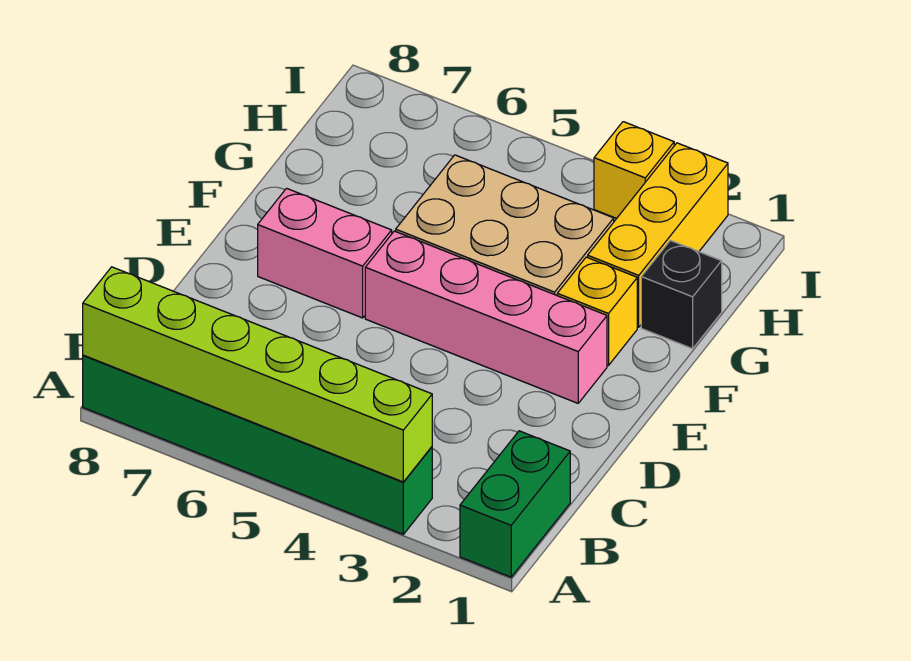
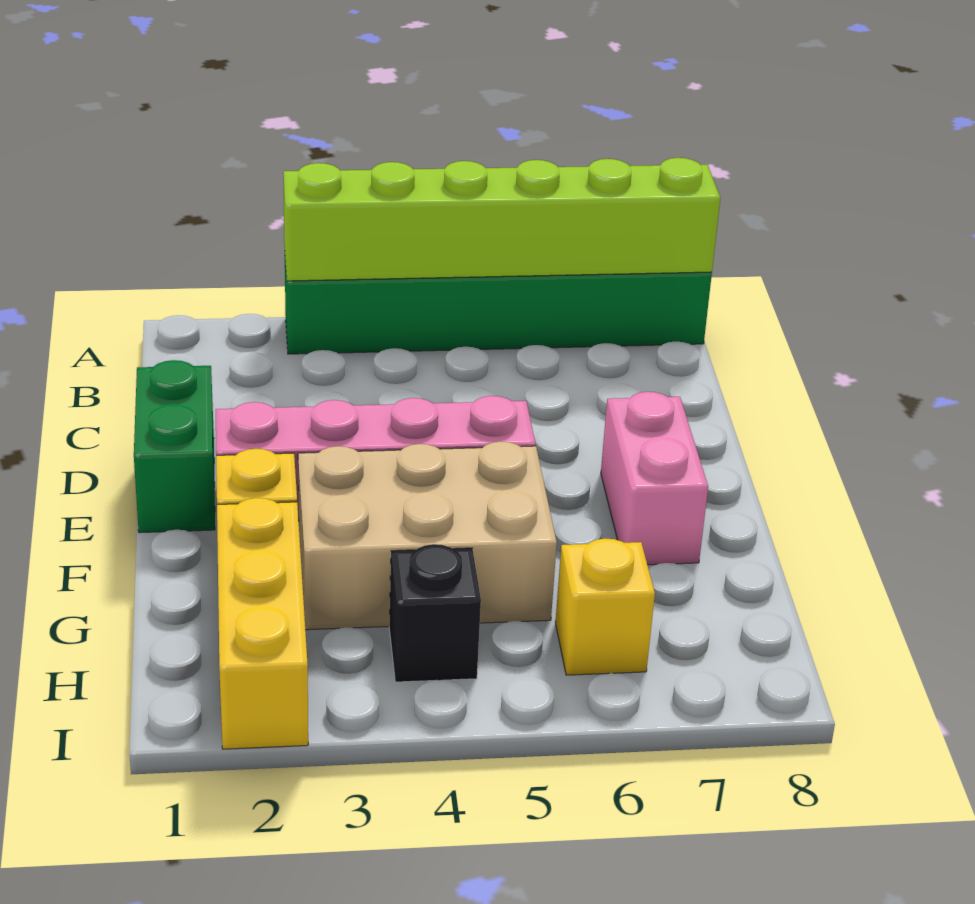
green 1x2 brick [460,431,570,577] -> green 1x2 brick moved to [134,360,215,533]
pink 1x2 brick [258,188,392,318] -> pink 1x2 brick turned to [601,392,708,565]
black 1x1 brick [641,240,722,349] -> black 1x1 brick moved to [389,544,481,682]
yellow 1x1 brick [594,122,674,218] -> yellow 1x1 brick moved to [555,538,655,675]

